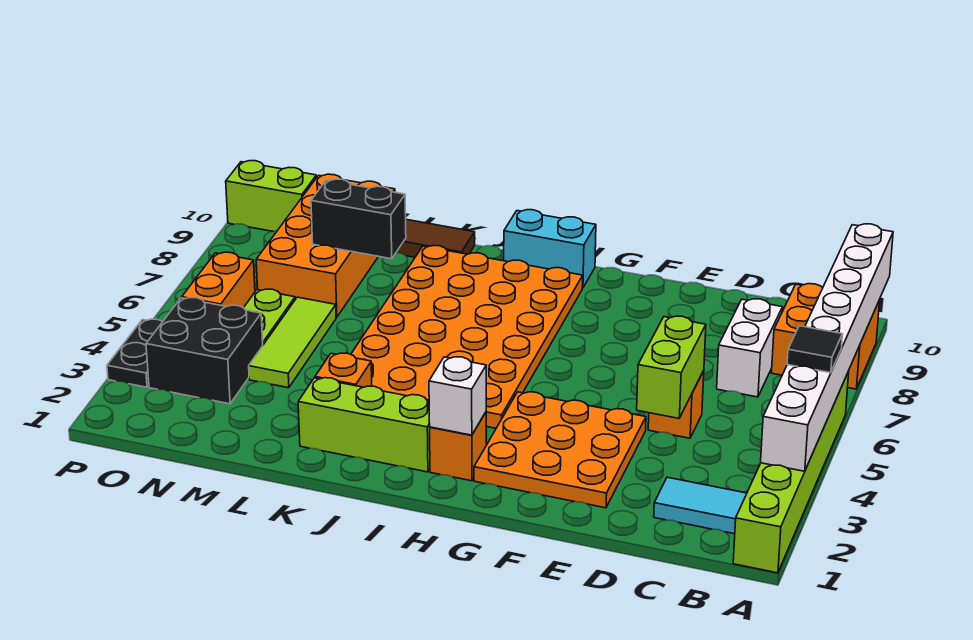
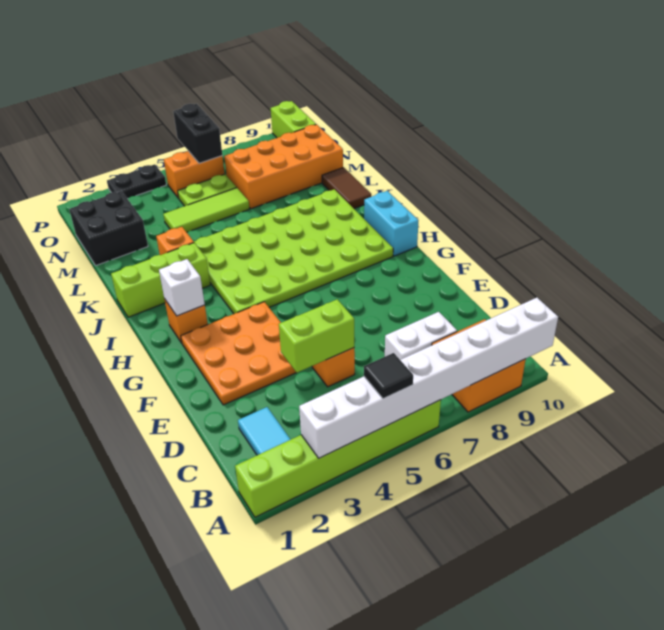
orange 4x6 plate [351,246,583,428] -> lime 4x6 plate [194,189,393,314]
lime 1x3 brick [298,378,430,472] -> lime 1x3 brick turned to [111,243,210,317]
black 1x2 brick [311,179,406,259] -> black 1x2 brick moved to [173,104,222,163]
black 2x2 brick [146,298,263,404] -> black 2x2 brick moved to [69,191,148,266]

